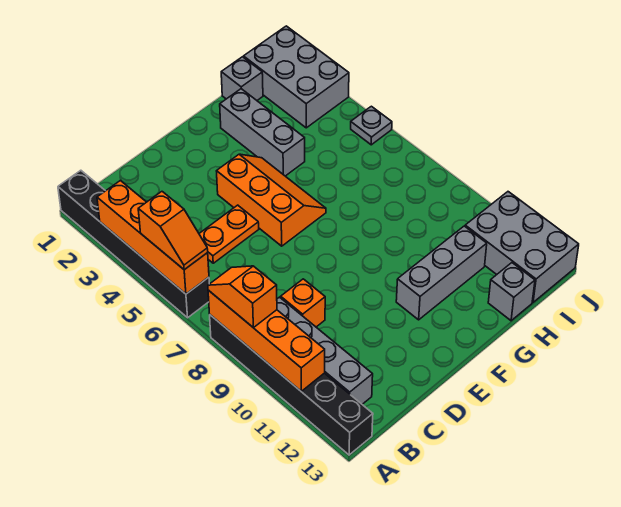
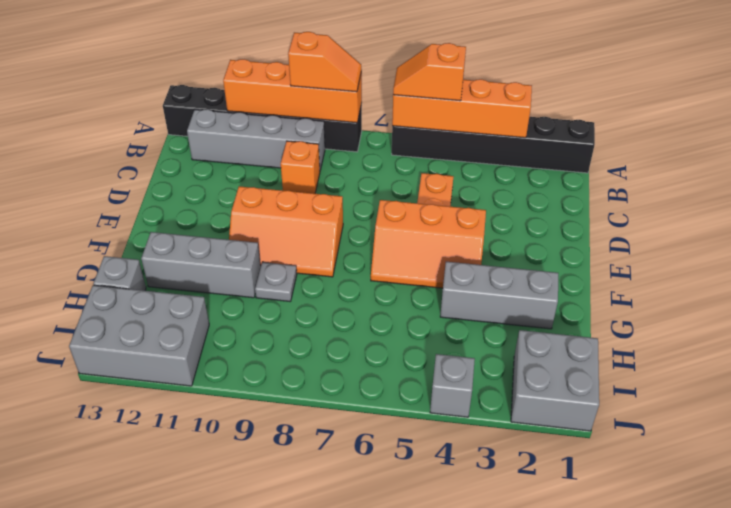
none -> orange 2x3 slope [229,186,343,277]
grey 1x3 brick [396,226,487,320] -> grey 1x3 brick turned to [141,232,261,298]
grey 1x1 brick [221,57,263,100] -> grey 1x1 brick moved to [430,354,475,417]
grey 2x3 brick [244,26,349,128] -> grey 2x2 brick [511,330,599,431]
grey 1x1 plate [351,106,392,145] -> grey 1x1 plate moved to [255,262,297,302]

